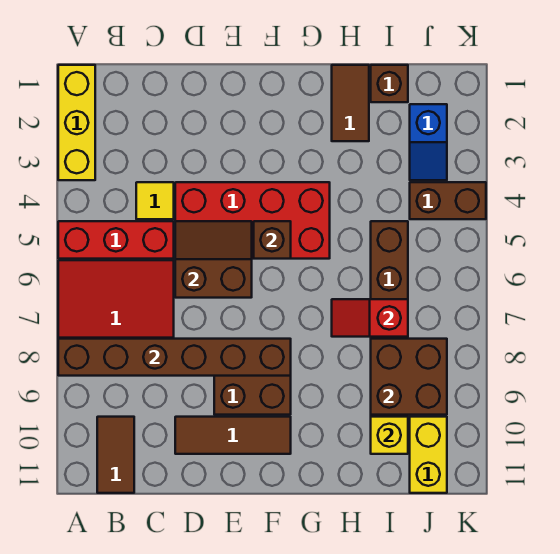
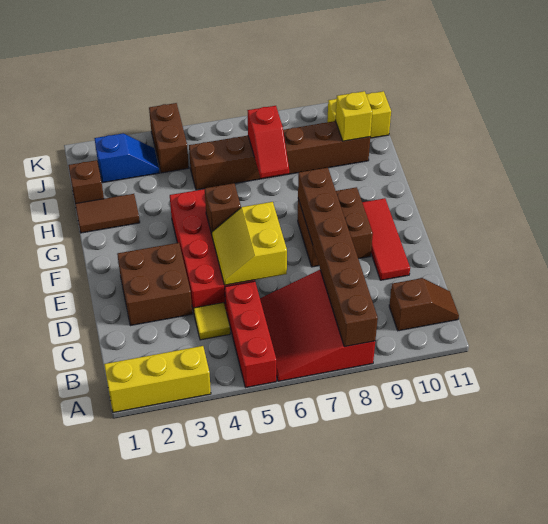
brown 1x2 tile [97,417,134,493] -> brown 1x2 slope [389,278,459,331]
brown 2x2 slope [175,221,252,298] -> yellow 2x2 slope [212,202,287,285]
brown 1x3 tile [175,417,291,454] -> red 1x3 tile [362,198,410,280]
brown 2x2 brick [371,339,447,415] -> brown 2x2 brick moved to [117,243,192,326]

